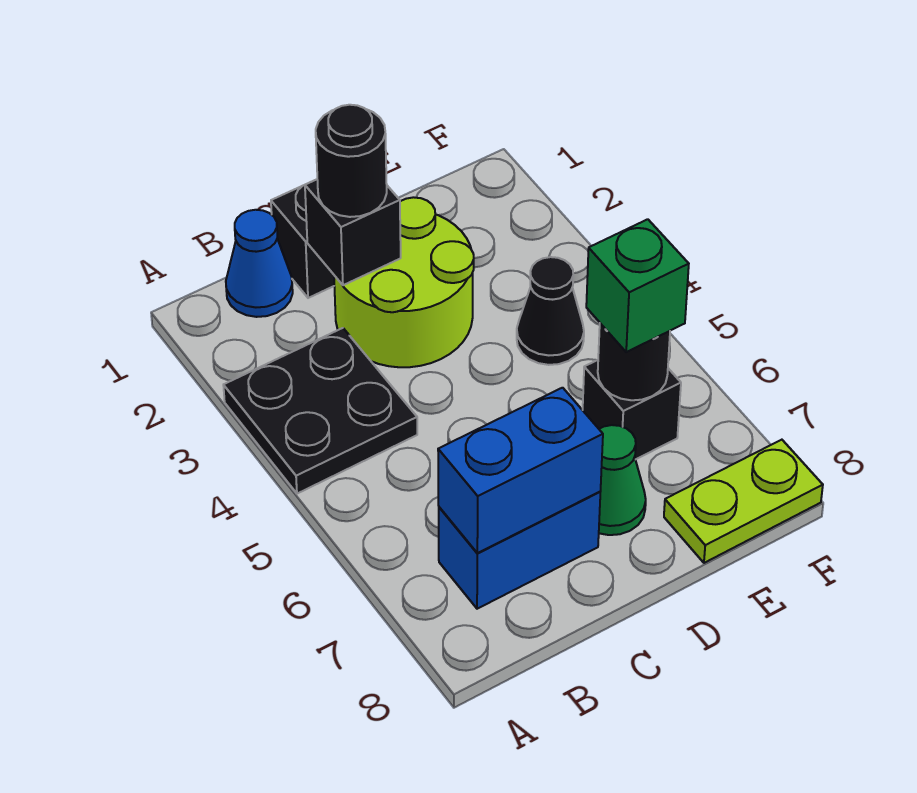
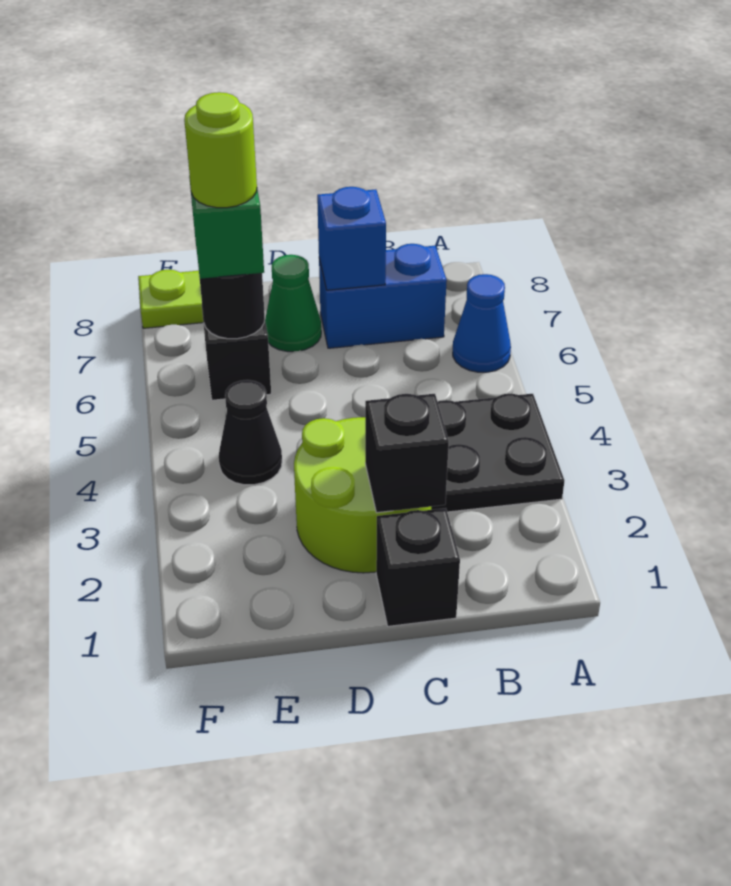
blue 1x1 cone [226,210,293,317] -> blue 1x1 cone moved to [453,274,511,372]
blue 1x2 brick [438,388,603,553] -> blue 1x1 brick [317,187,386,290]
black 1x1 round brick [316,105,387,217] -> none
none -> lime 1x1 round brick [184,92,257,208]

